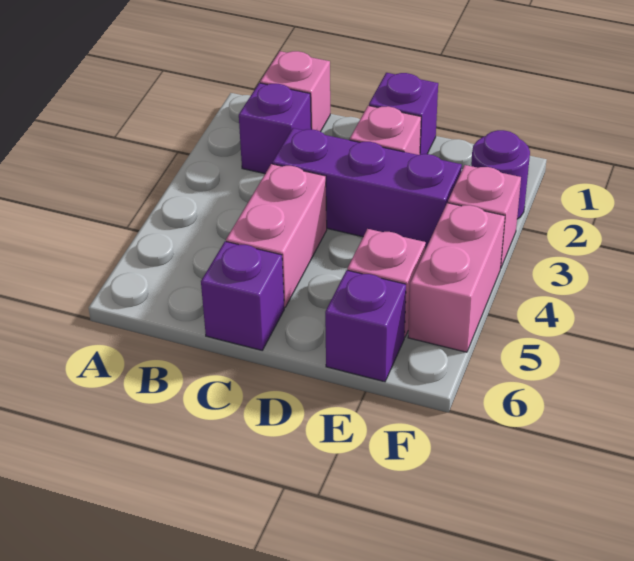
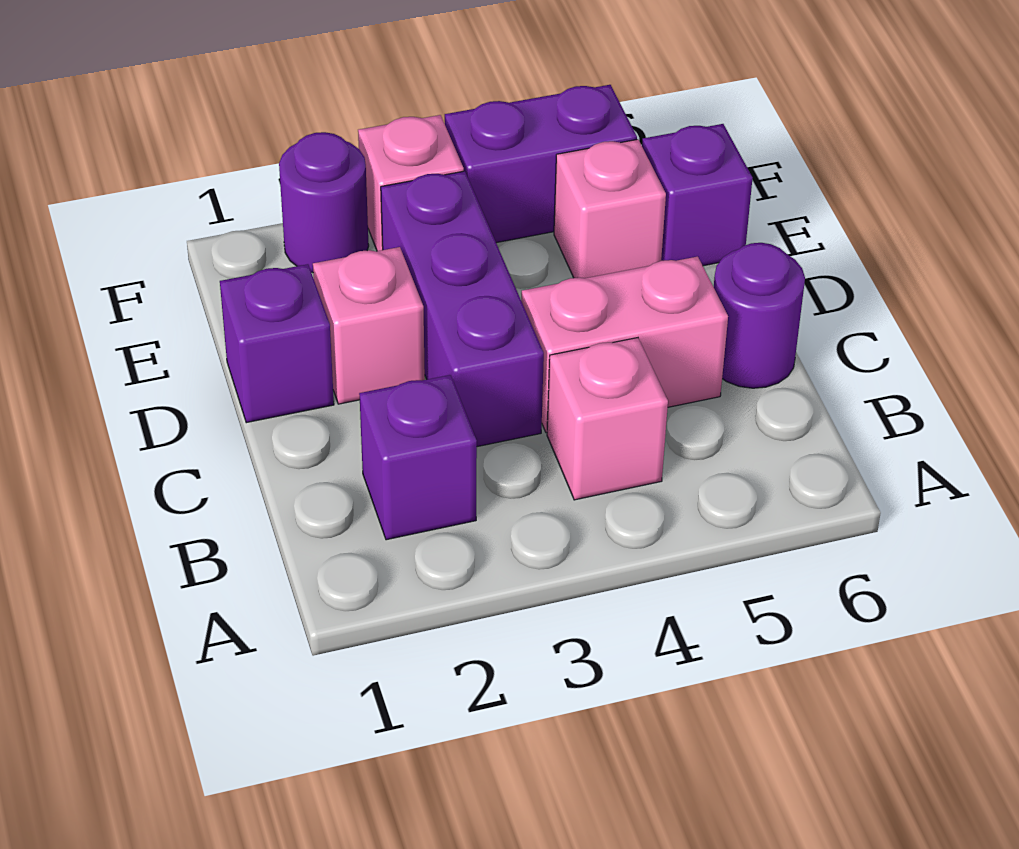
pink 1x1 brick [260,51,330,132] -> pink 1x1 brick moved to [547,338,668,500]
purple 1x1 brick [201,241,284,350] -> purple 1x1 round brick [714,243,805,388]
pink 1x2 brick [408,203,505,352] -> purple 1x2 brick [445,85,637,243]

